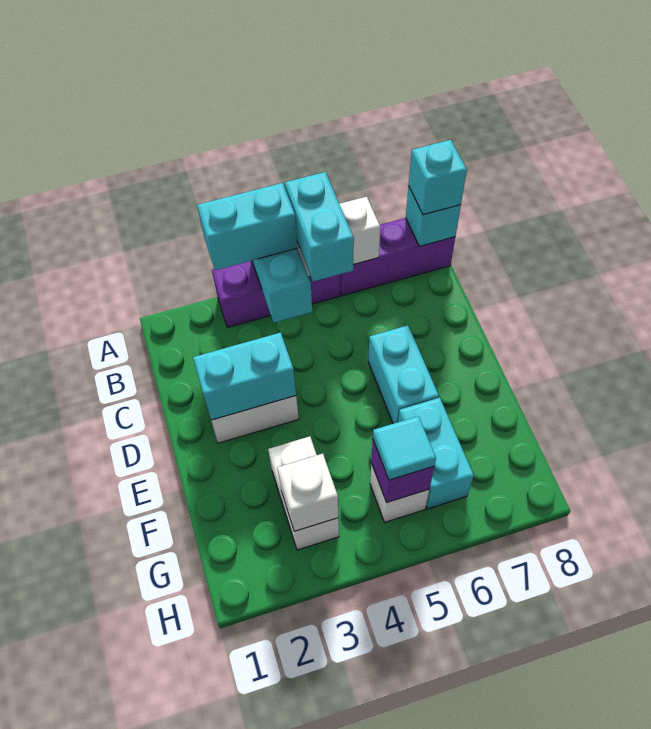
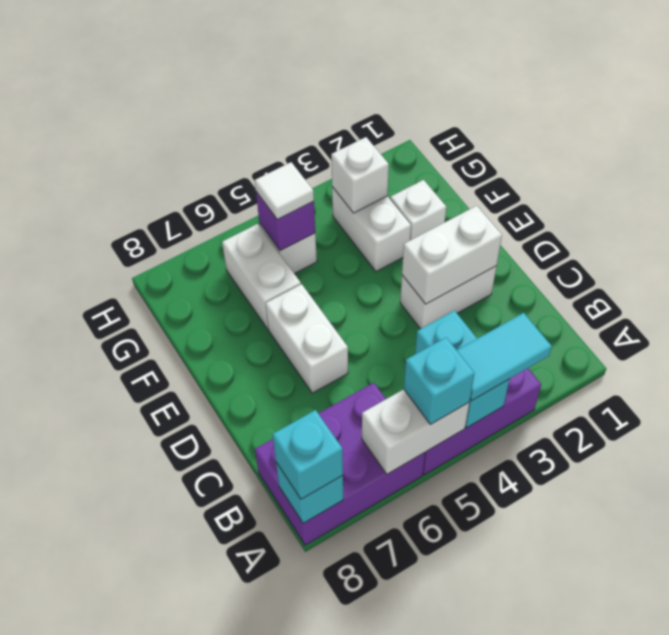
cyan 1x2 brick [197,183,298,270] -> cyan 1x2 tile [457,313,552,401]
cyan 1x2 brick [285,172,354,282] -> cyan 1x1 brick [404,337,474,425]
purple 1x3 brick [340,218,455,296] -> purple 2x3 brick [255,383,425,545]
cyan 1x2 brick [193,333,296,420] -> white 1x2 brick [402,206,502,304]
cyan 1x2 brick [368,325,439,424] -> white 1x2 brick [265,284,348,393]
none -> white 1x1 brick [390,180,446,240]
cyan 1x2 brick [398,398,474,509] -> white 1x2 brick [222,224,301,329]
cyan 1x1 tile [373,416,436,480] -> white 1x1 tile [255,162,314,219]

